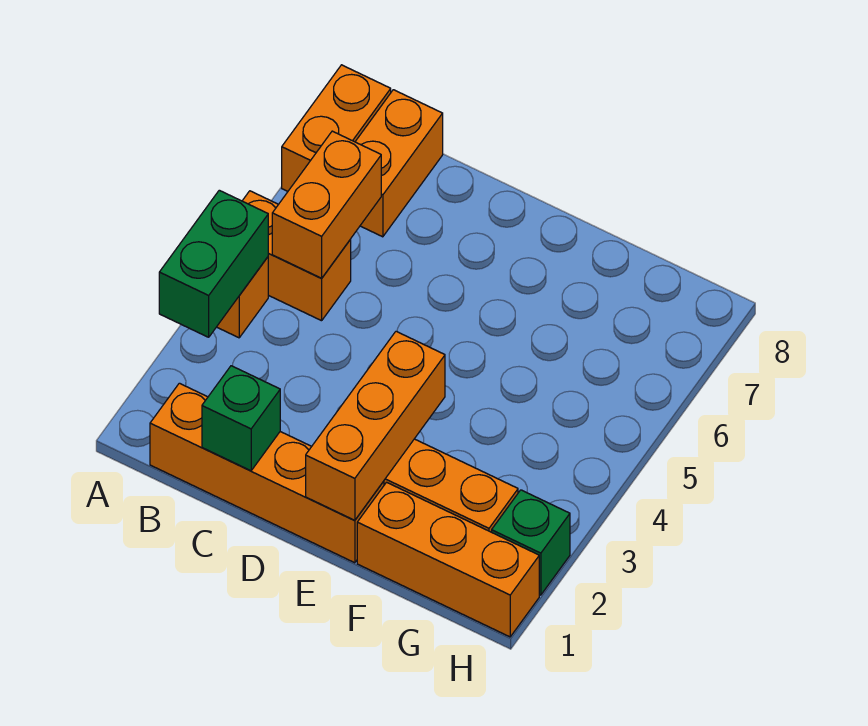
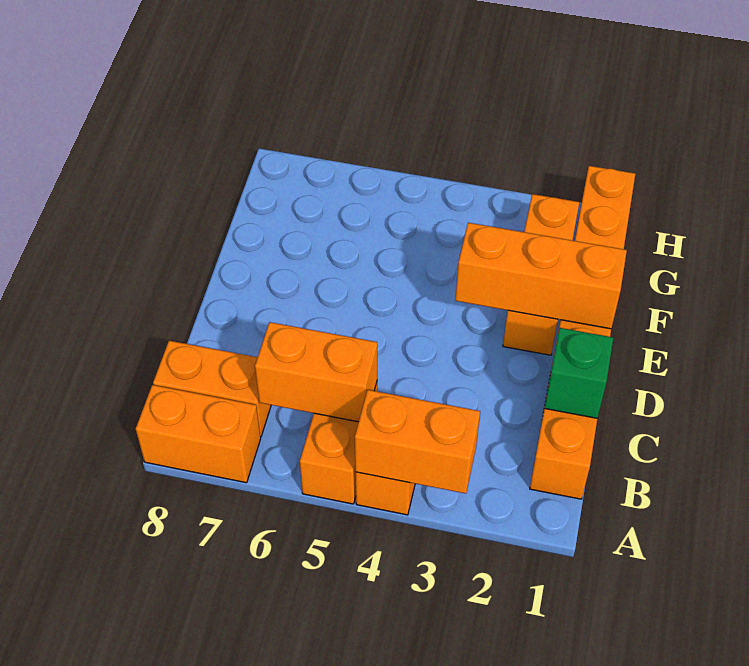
green 1x2 brick [159,190,268,337] -> orange 1x2 brick [355,390,480,494]
green 1x1 brick [492,490,570,595] -> none

